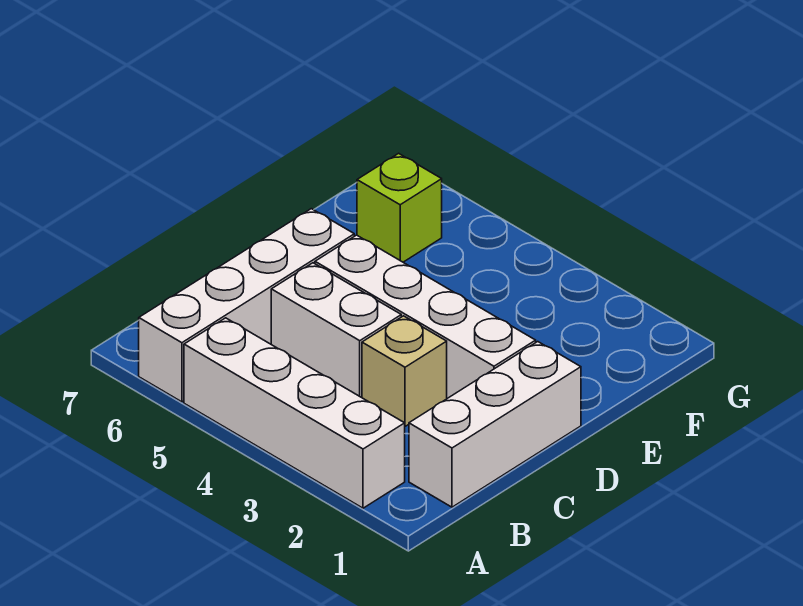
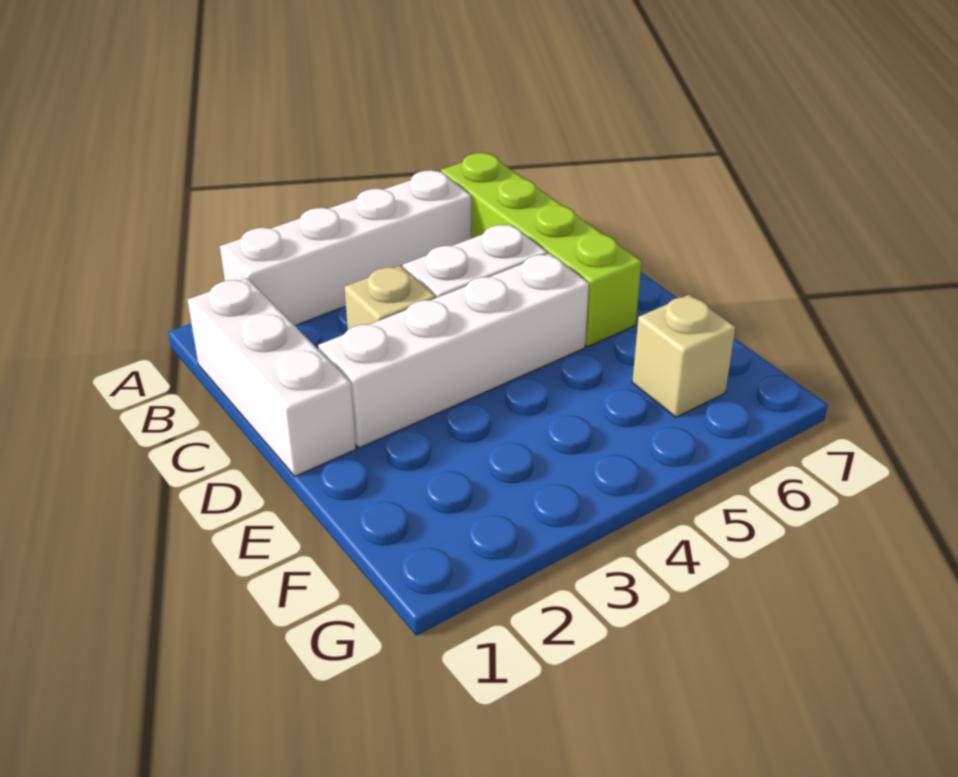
white 1x4 brick [139,209,354,402] -> lime 1x4 brick [441,153,642,347]
lime 1x1 brick [357,153,442,262] -> tan 1x1 brick [632,294,736,417]

